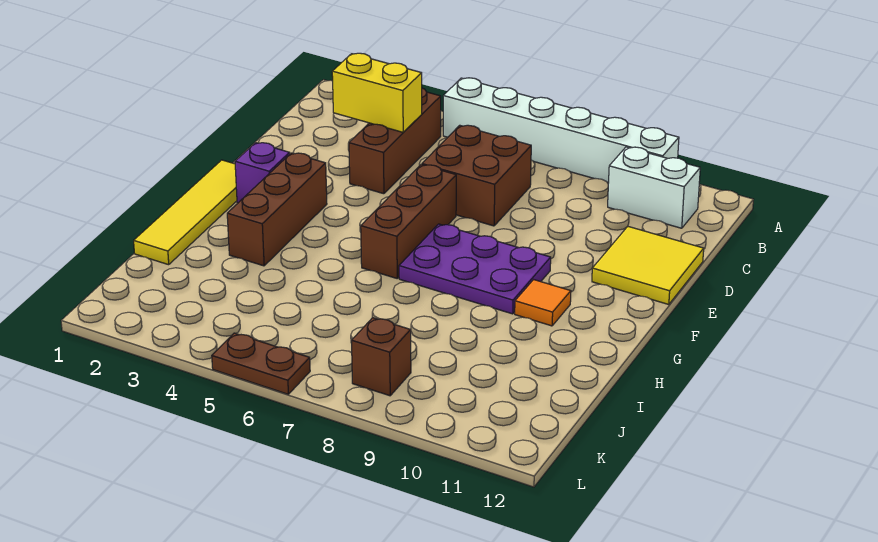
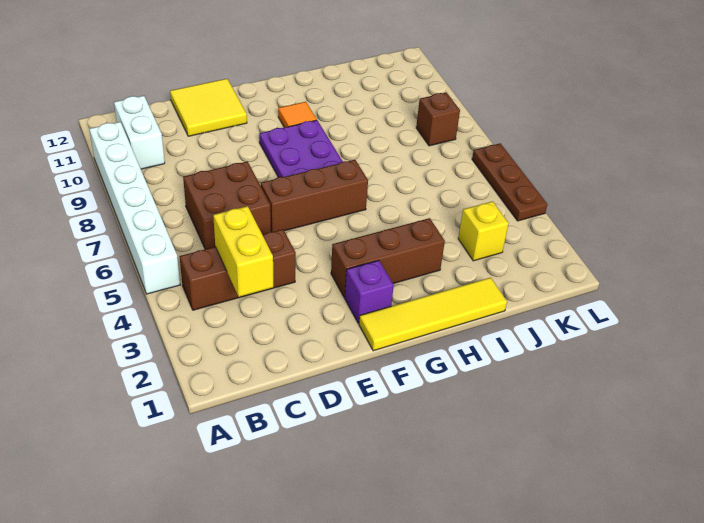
none -> yellow 1x1 brick [458,201,509,261]
brown 1x2 plate [212,333,310,394] -> brown 1x3 plate [472,143,547,221]

